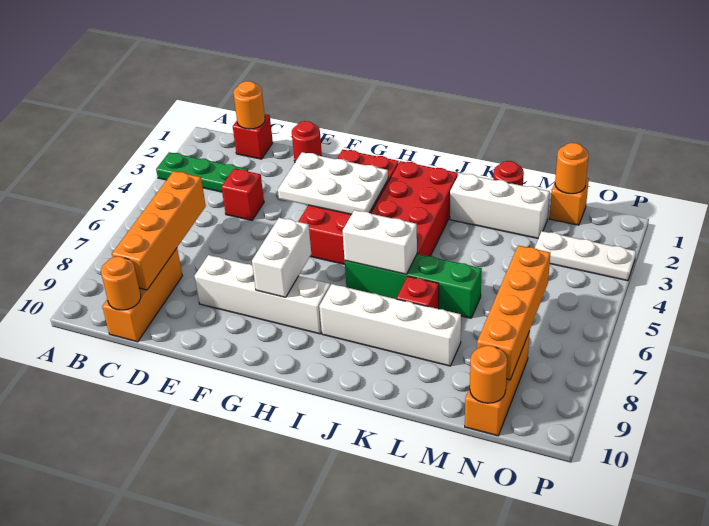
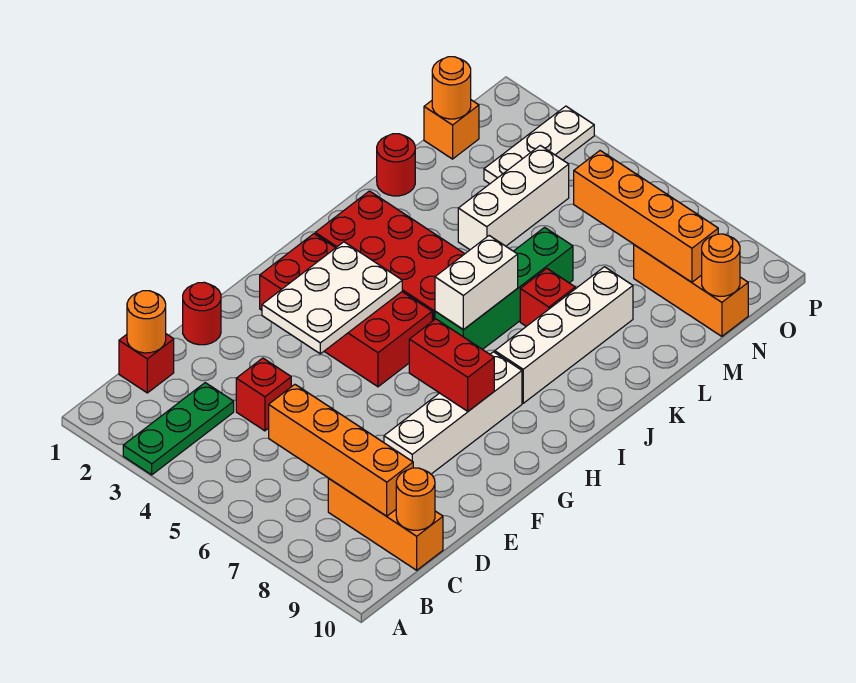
white 1x2 brick [252,218,311,297] -> red 1x2 brick [409,319,494,411]
white 1x3 brick [450,173,550,238] -> white 1x3 brick moved to [458,145,569,250]

